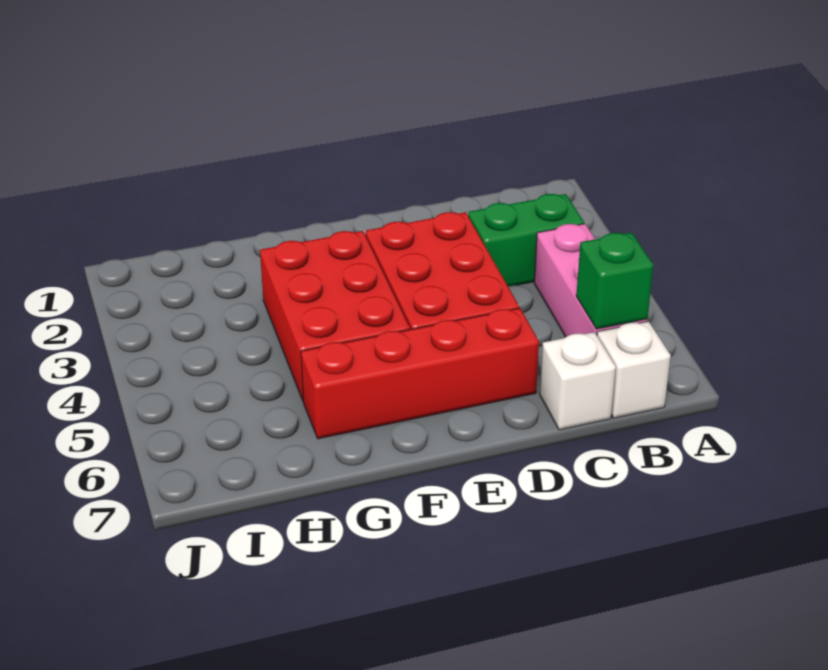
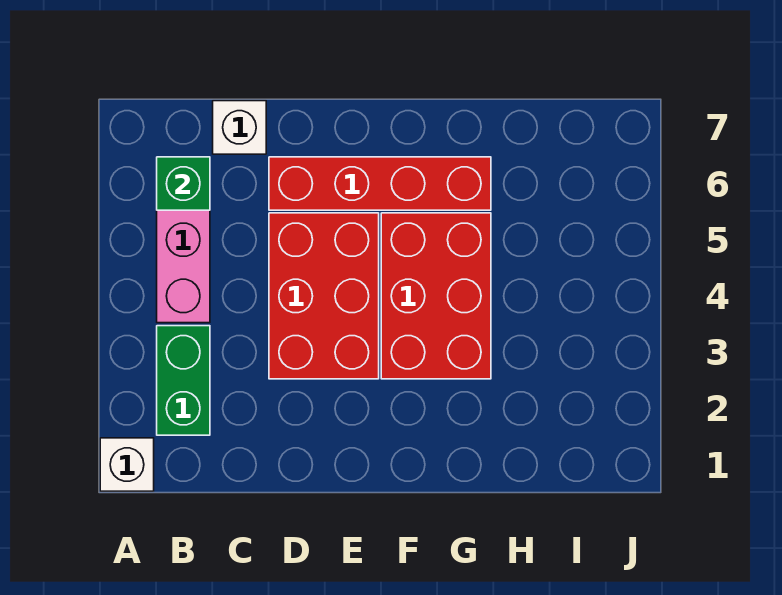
green 1x2 brick [468,194,584,287] -> green 1x2 brick turned to [157,326,210,435]
white 1x1 brick [597,321,671,418] -> white 1x1 brick moved to [100,438,154,491]

